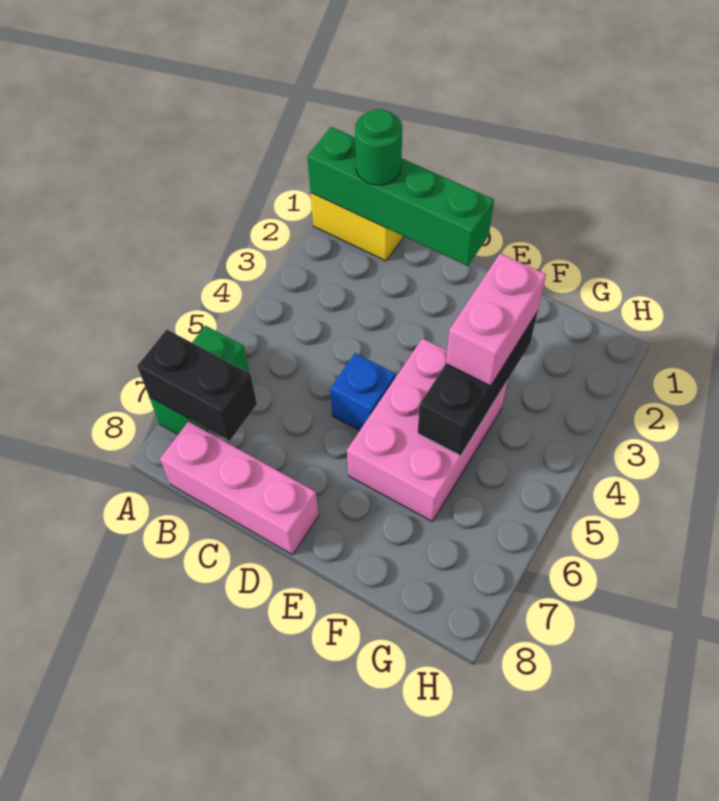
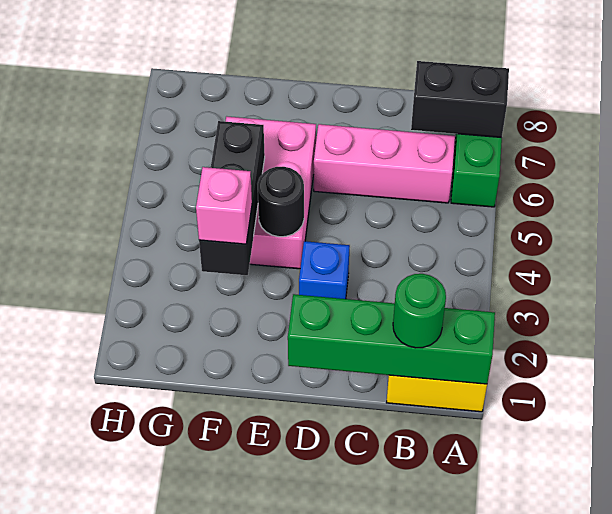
pink 1x3 brick [160,421,319,555] -> pink 1x3 brick moved to [314,124,455,203]
blue 1x1 brick [330,353,396,431] -> blue 1x1 brick moved to [299,241,350,299]
none -> black 1x1 round brick [258,167,304,237]
pink 1x2 brick [446,253,546,386] -> pink 1x1 brick [196,167,252,244]

